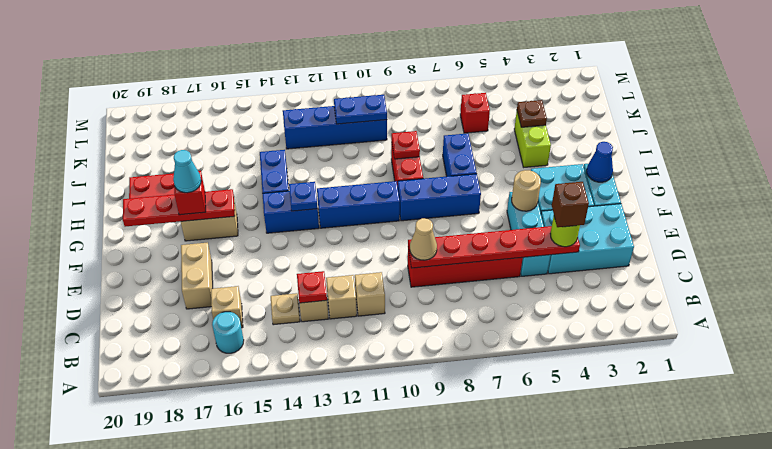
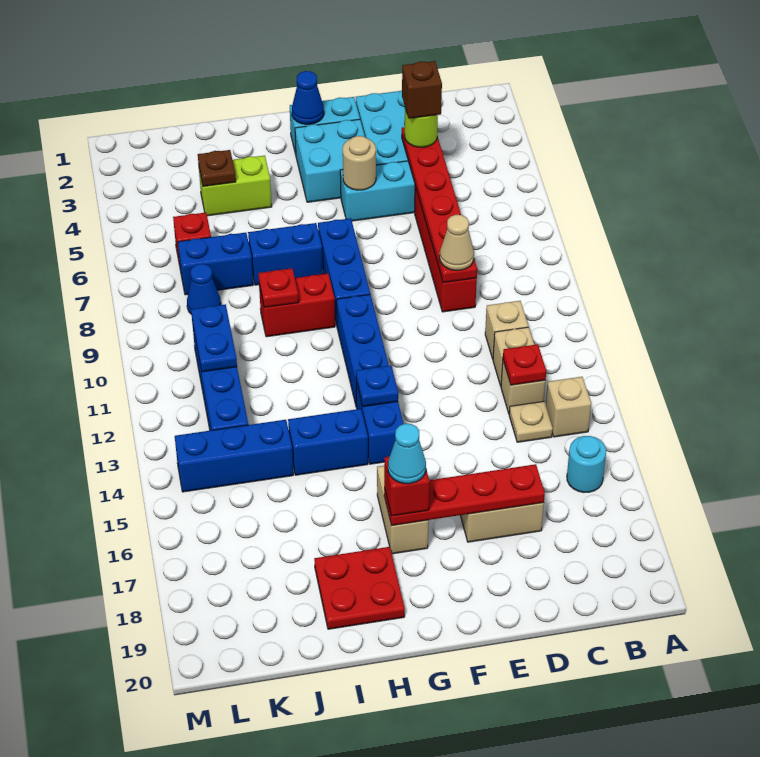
tan 1x1 brick [211,286,243,328] -> tan 1x1 brick moved to [546,377,591,437]
red 1x4 plate [123,189,235,227] -> red 1x4 plate turned to [384,464,545,525]
none -> blue 1x2 brick [178,233,253,295]
none -> blue 1x3 brick [175,420,293,492]
none -> blue 1x1 cone [187,264,221,315]

